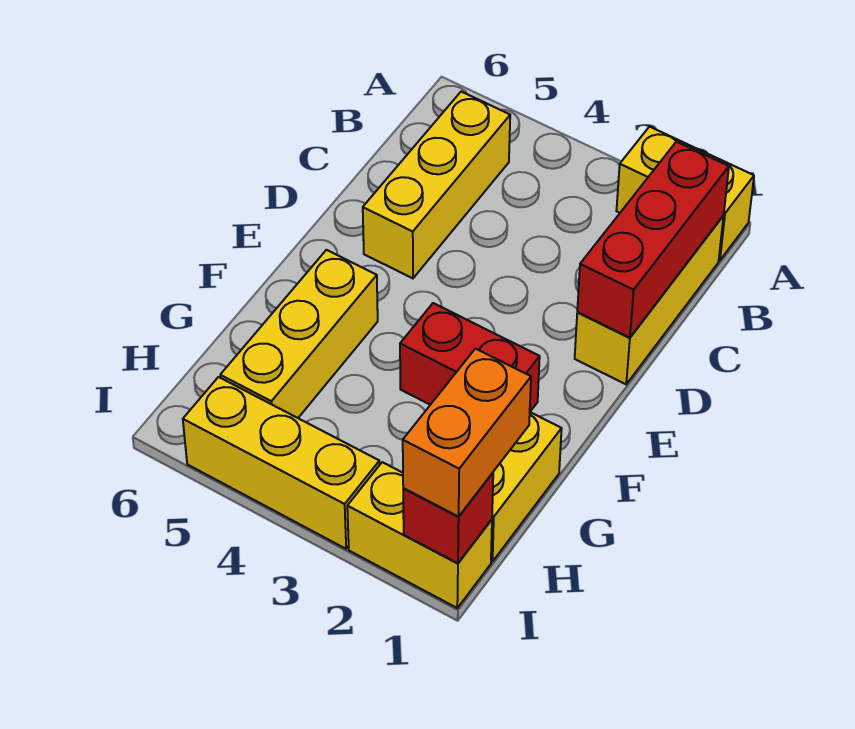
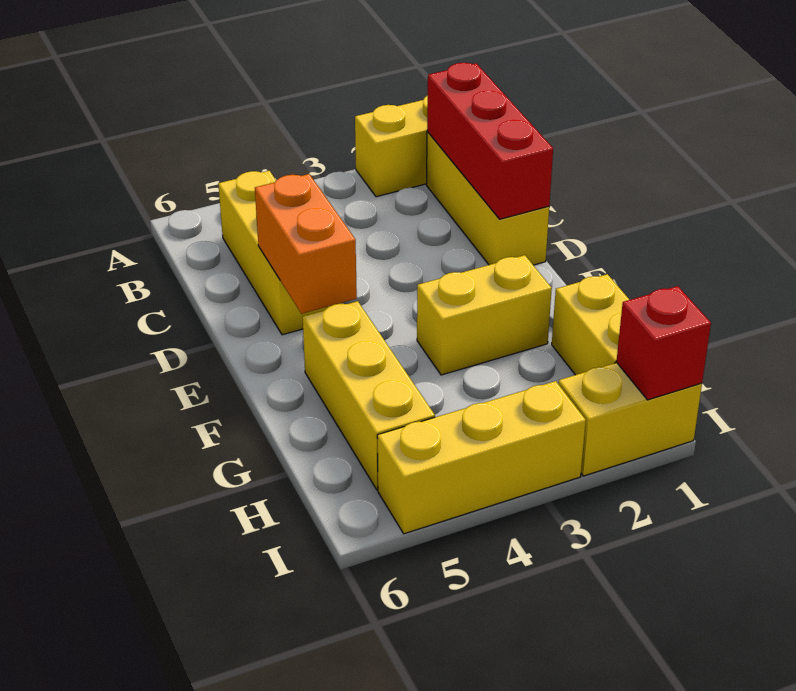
red 1x2 brick [400,303,540,411] -> yellow 1x2 brick [417,255,552,375]
orange 1x2 brick [403,349,531,517] -> orange 1x2 brick moved to [255,174,357,314]

